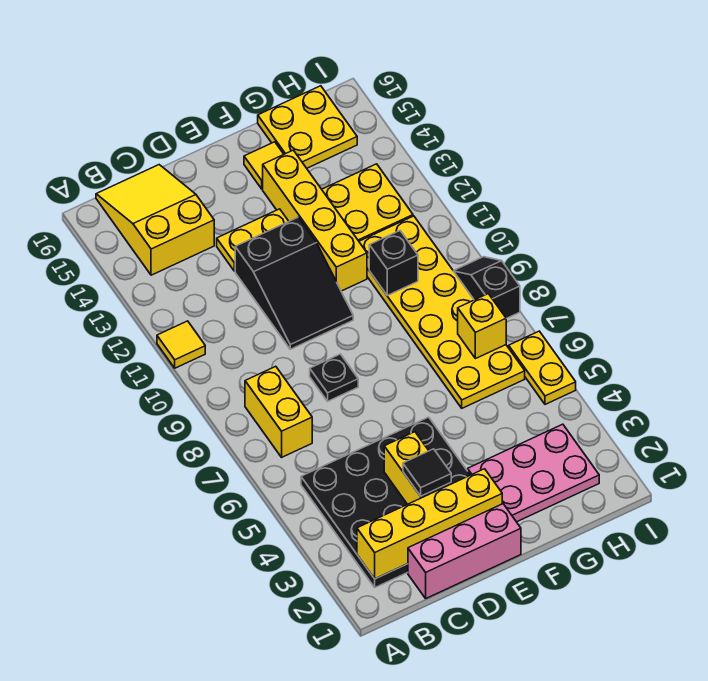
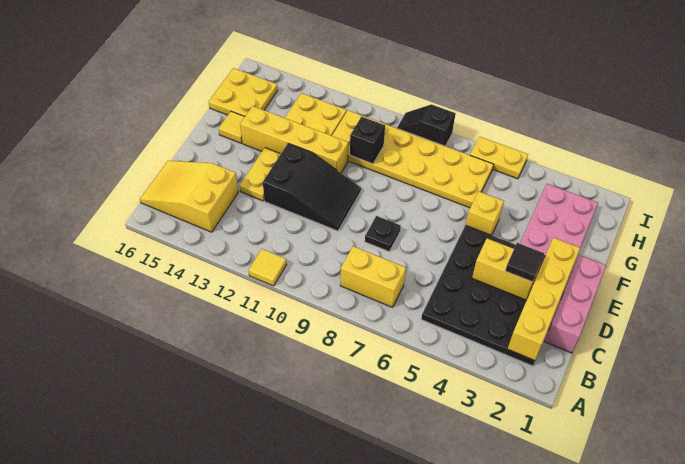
yellow 1x1 brick [458,294,506,359] -> yellow 1x1 brick moved to [466,191,504,235]

